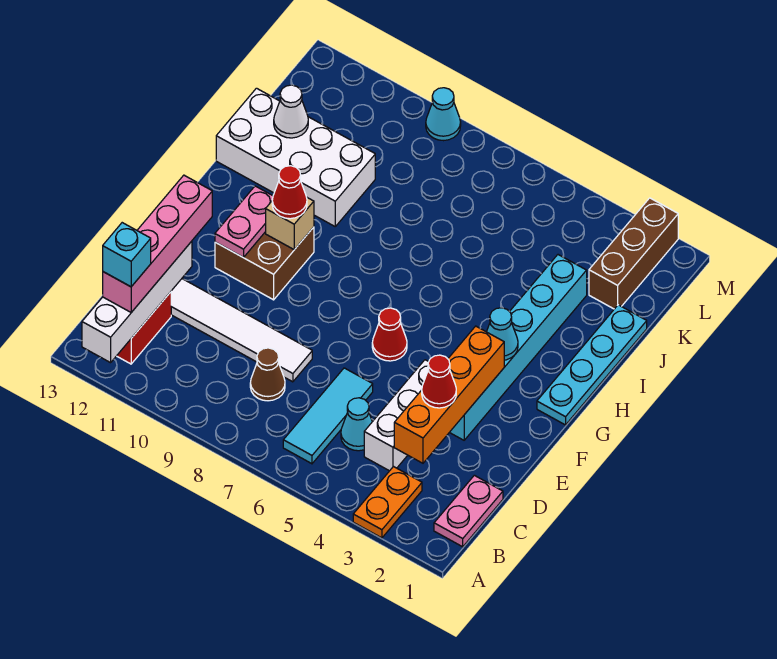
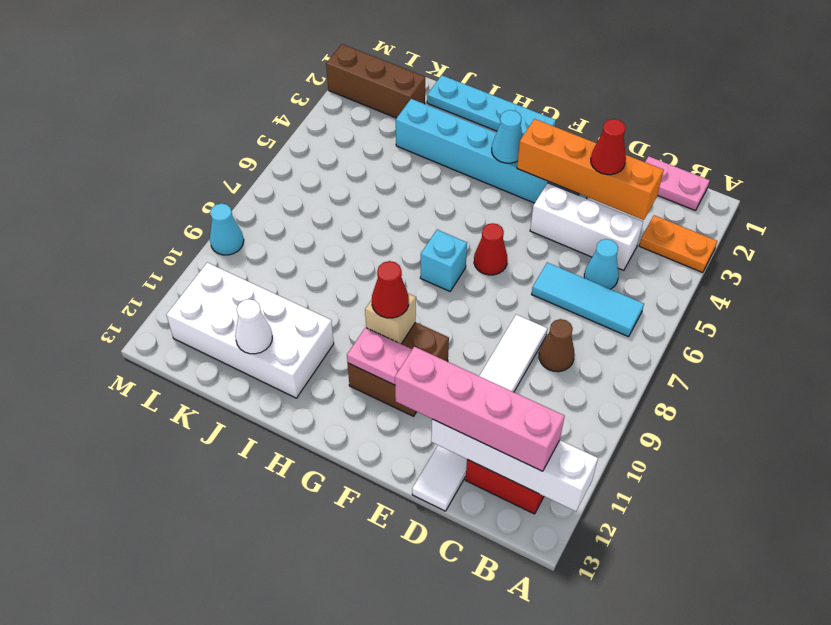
cyan 1x1 brick [103,223,151,287] -> cyan 1x1 brick moved to [420,230,467,291]
white 2x4 brick [216,88,375,226] -> white 2x4 brick turned to [166,263,334,398]

